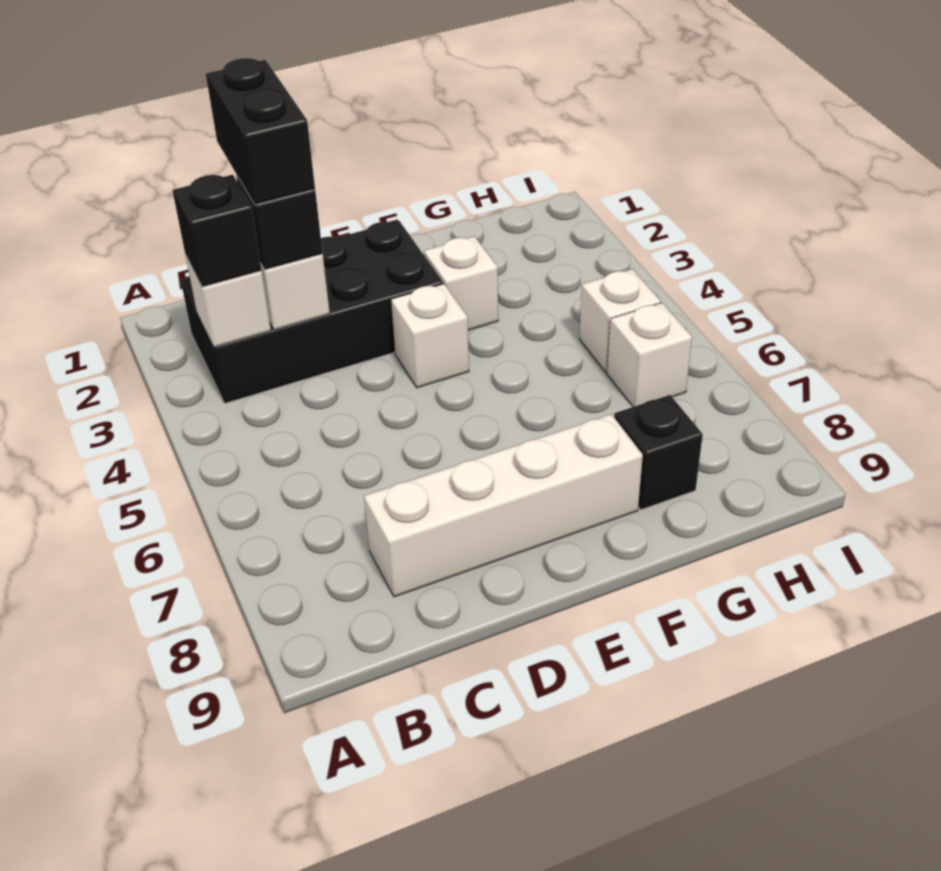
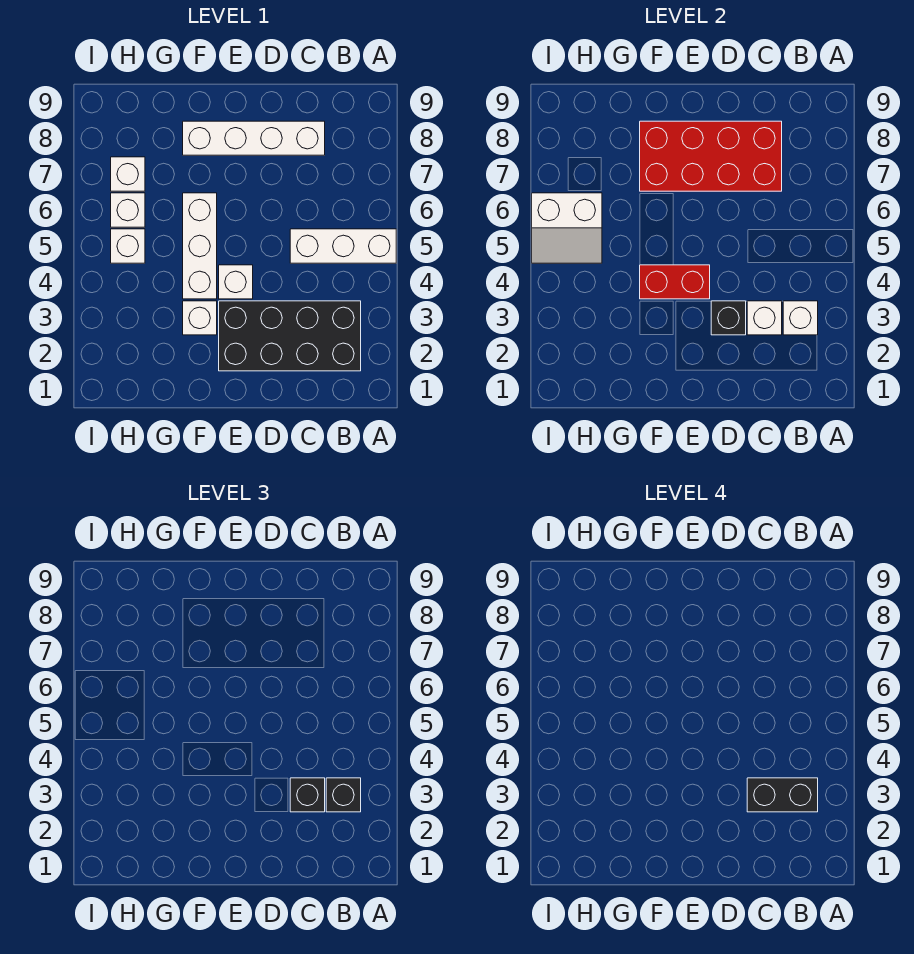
none -> white 1x3 brick [290,229,396,263]
black 1x2 brick [206,58,315,205] -> black 1x2 brick turned to [747,778,818,812]
none -> red 2x4 brick [640,121,782,191]
none -> red 1x2 brick [640,265,710,299]
none -> white 1x3 brick [183,193,217,299]
black 1x1 brick [614,395,703,510] -> black 1x1 brick moved to [711,301,746,335]
none -> white 2x2 slope [532,193,602,263]
none -> white 1x1 brick [111,157,145,191]

